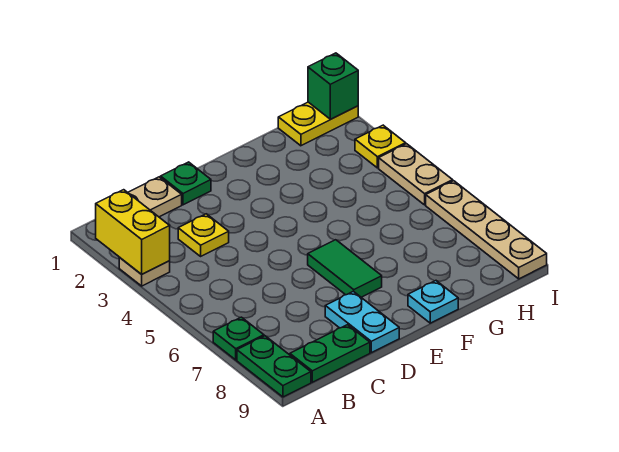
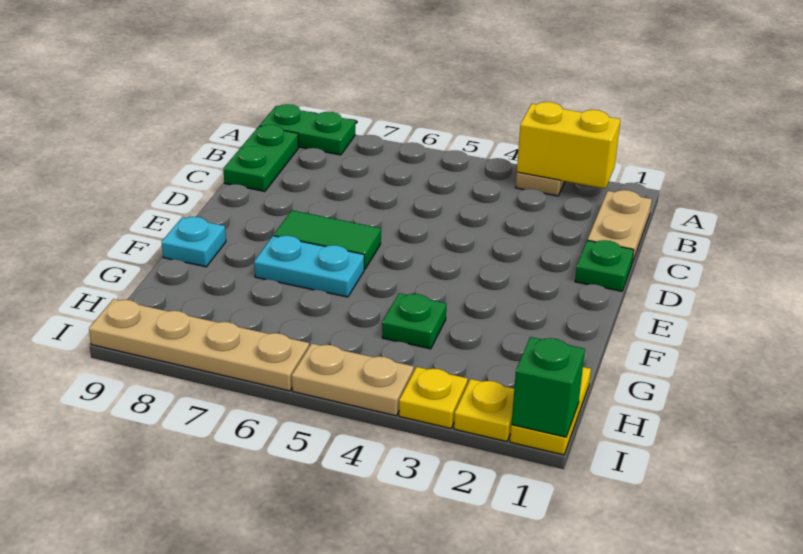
green 1x1 plate [213,317,264,360] -> green 1x1 plate moved to [382,293,446,349]
yellow 1x1 plate [178,214,229,256] -> yellow 1x1 plate moved to [454,379,514,442]
cyan 1x2 plate [325,291,399,353] -> cyan 1x2 plate moved to [254,236,364,297]

